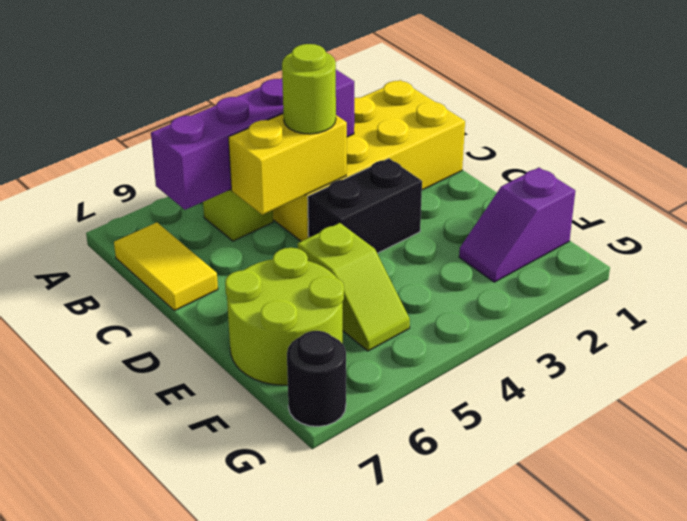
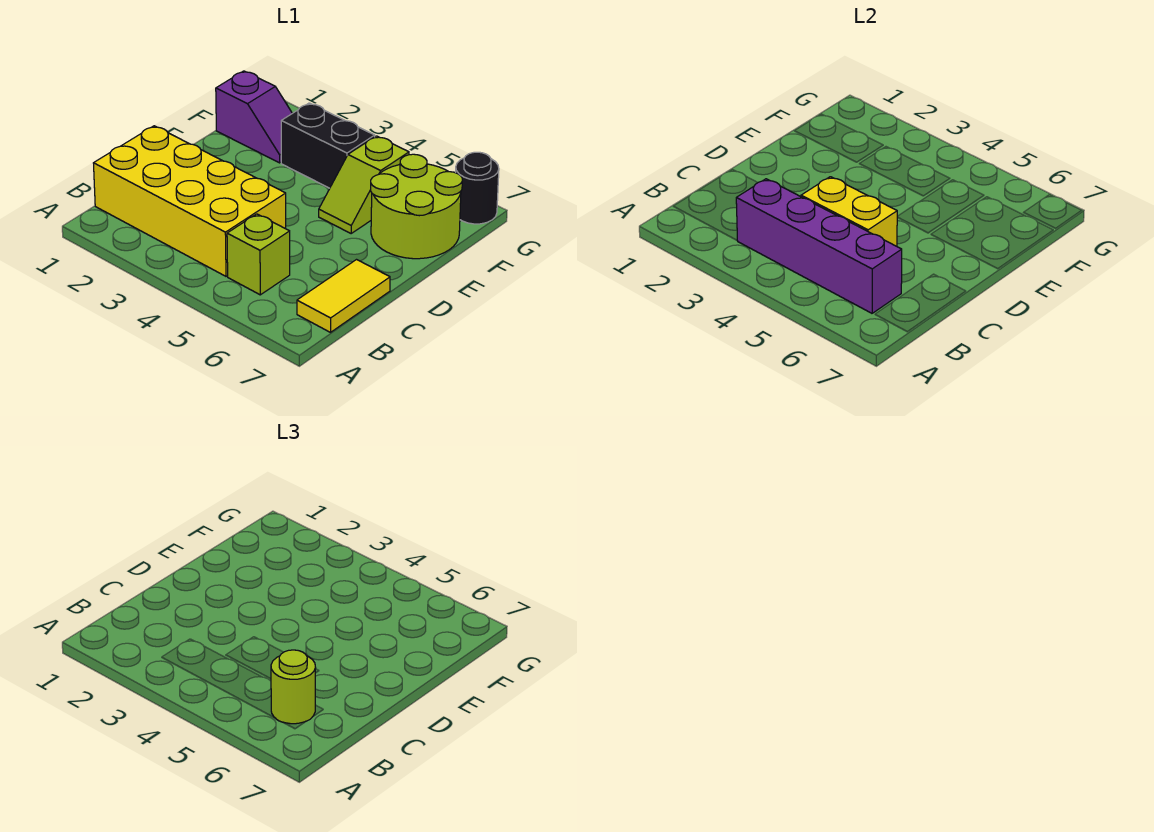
lime 1x1 round brick [282,44,336,134] -> lime 1x1 round brick moved to [271,650,316,724]
black 1x2 brick [308,159,422,253] -> black 1x2 brick moved to [281,103,375,188]
lime 1x2 slope [298,223,410,351] -> lime 1x2 slope turned to [319,136,409,233]

